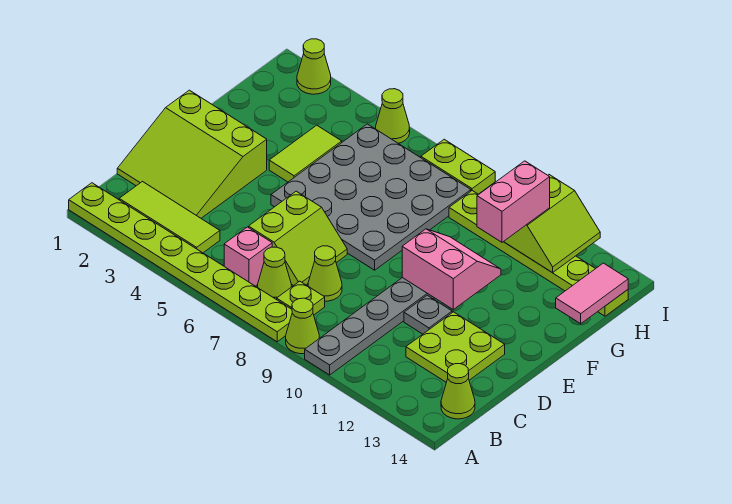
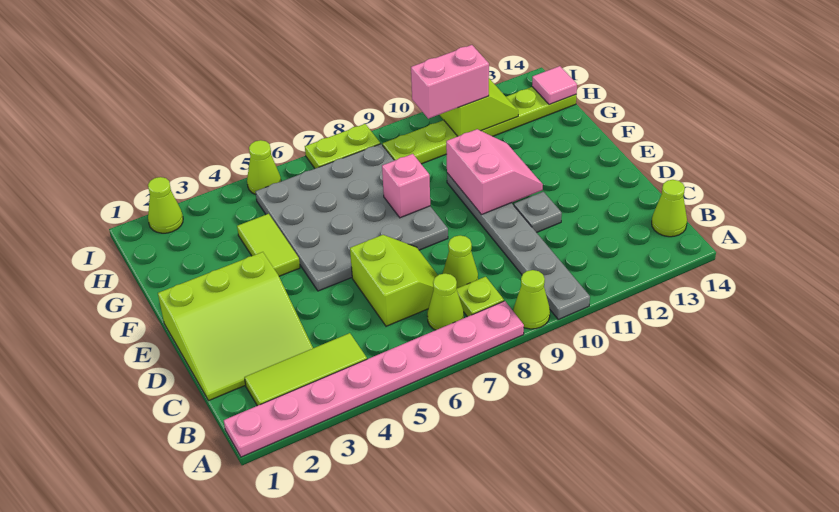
lime 1x8 plate [69,183,292,342] -> pink 1x8 plate [224,301,524,457]
pink 1x1 brick [224,227,272,286] -> pink 1x1 brick moved to [382,154,430,218]
lime 2x2 plate [406,312,505,382] -> none
pink 2x2 slope [402,229,501,309] -> pink 2x2 slope turned to [446,129,543,215]
pink 1x2 brick [477,161,550,242] -> pink 1x2 brick turned to [411,45,489,119]
pink 1x2 tile [556,263,628,324] -> pink 1x1 tile [532,66,577,105]

